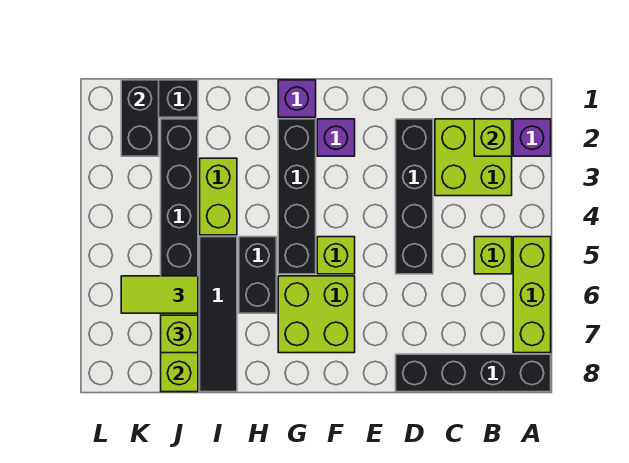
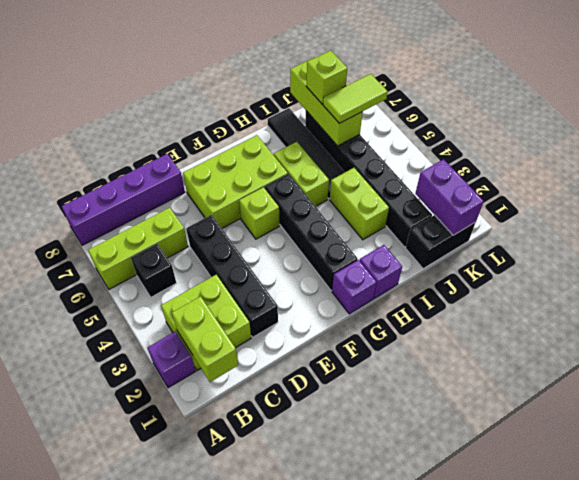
lime 1x3 brick [513,237,551,353] -> lime 1x3 brick turned to [88,208,188,289]
black 1x4 brick [396,354,551,392] -> purple 1x4 brick [61,154,185,245]
lime 1x1 brick [474,119,512,156] -> lime 1x2 brick [172,296,238,382]
lime 1x1 brick [474,237,512,274] -> black 1x1 brick [131,244,176,297]
purple 1x1 brick [317,119,355,156] -> purple 1x1 brick moved to [360,245,402,298]
lime 2x2 brick [278,276,355,353] -> lime 2x3 brick [183,135,288,228]
black 1x2 brick [239,237,276,313] -> lime 1x2 brick [274,142,329,206]
black 1x2 brick [121,80,159,156] -> purple 1x2 brick [415,159,484,235]

